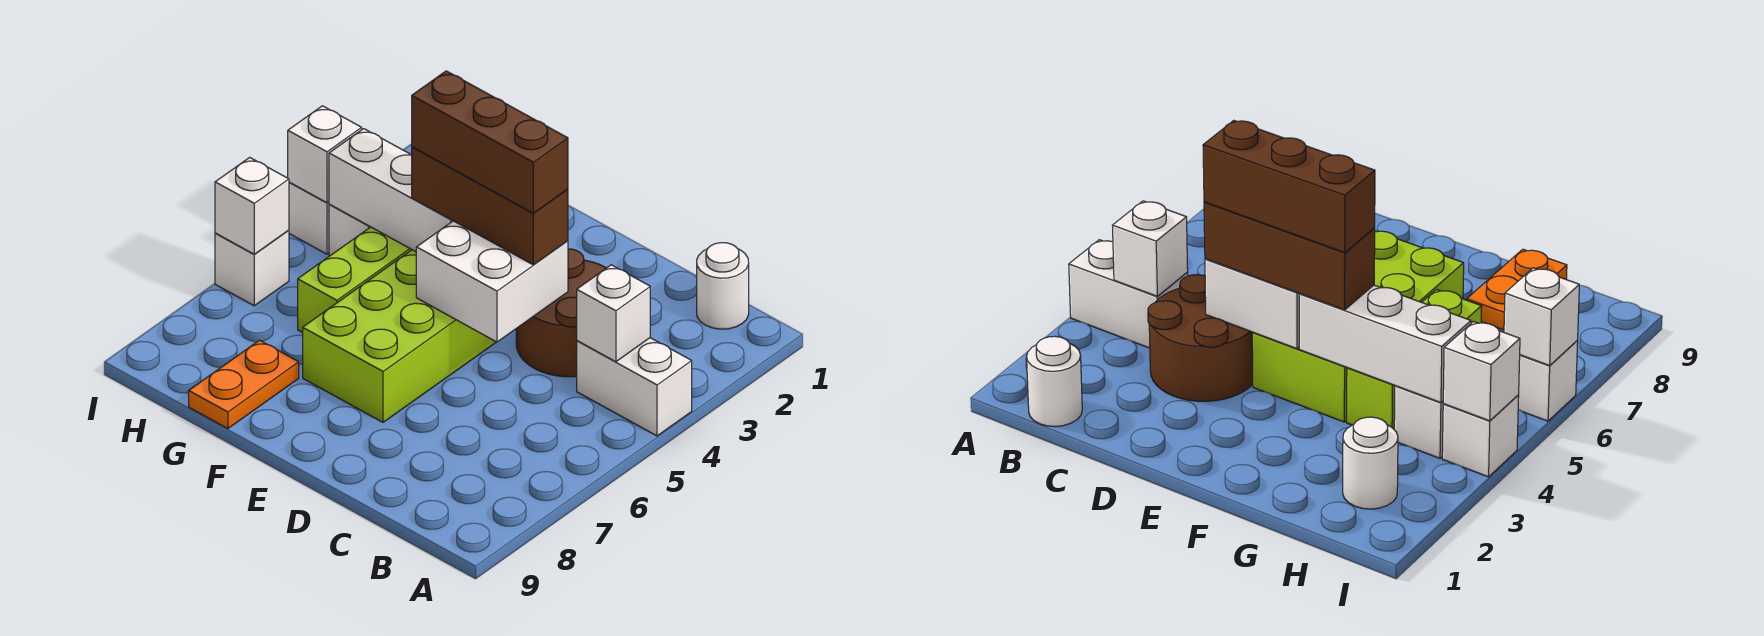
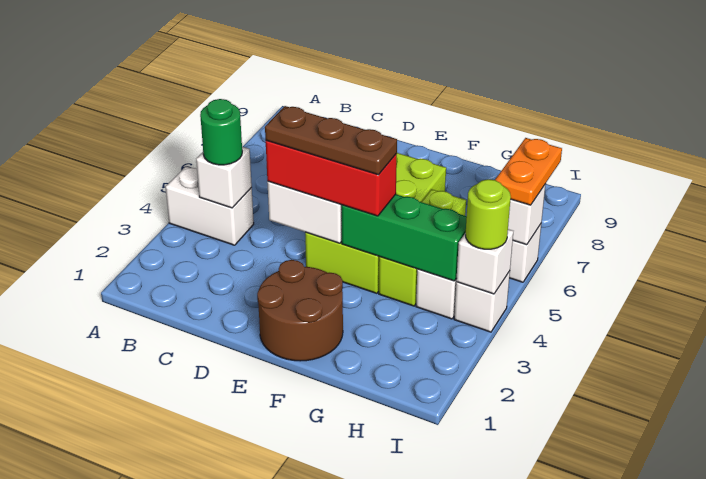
white 1x1 round brick [697,243,749,329] -> none
none -> green 1x1 round brick [200,99,242,165]
brown 2x2 round brick [516,249,606,377] -> brown 2x2 round brick moved to [257,260,343,361]
brown 1x3 brick [412,147,568,265] -> red 1x3 brick [266,140,397,216]
brown 1x3 brick [412,71,568,213] -> brown 1x3 plate [265,106,397,175]
white 1x3 brick [329,129,453,252] -> green 1x3 brick [342,194,467,281]
orange 1x2 plate [189,340,299,429] -> orange 1x2 plate moved to [495,138,562,205]
white 1x1 round brick [1343,417,1398,509] -> none
none -> lime 1x1 round brick [466,179,511,249]

